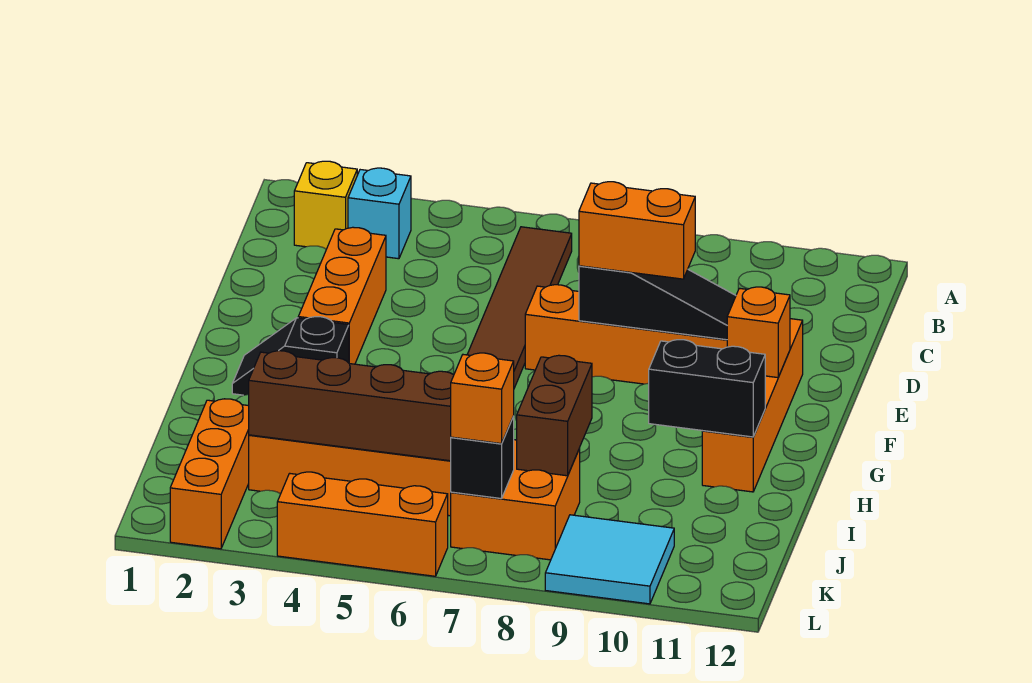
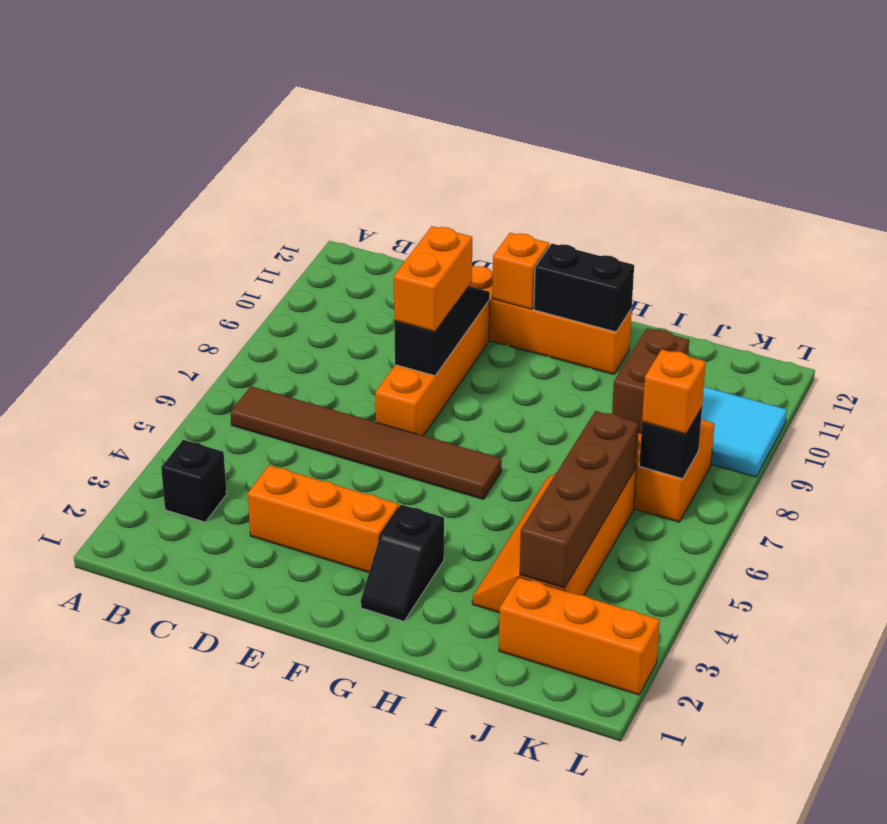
yellow 1x1 brick [294,161,357,249] -> none
cyan 1x1 brick [348,168,411,259] -> black 1x1 brick [161,440,227,522]
black 1x2 brick [649,340,765,437] -> black 1x2 brick turned to [534,244,634,332]
brown 1x2 brick [517,355,592,476] -> brown 1x2 brick turned to [612,328,689,433]
orange 1x3 brick [277,472,448,576] -> none

